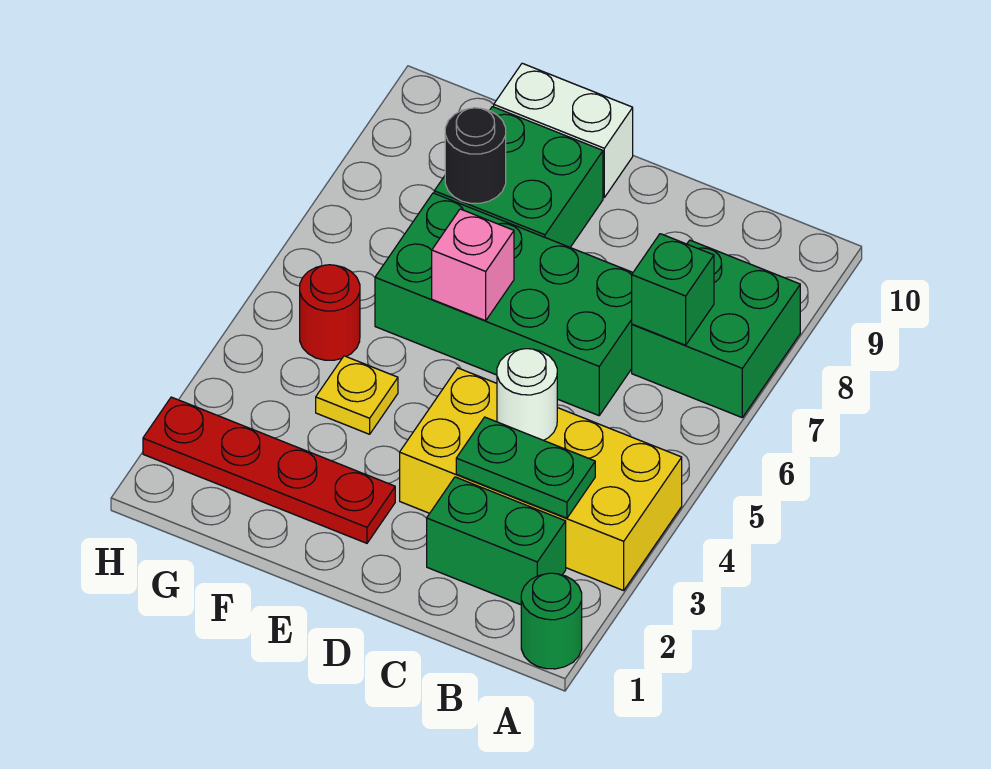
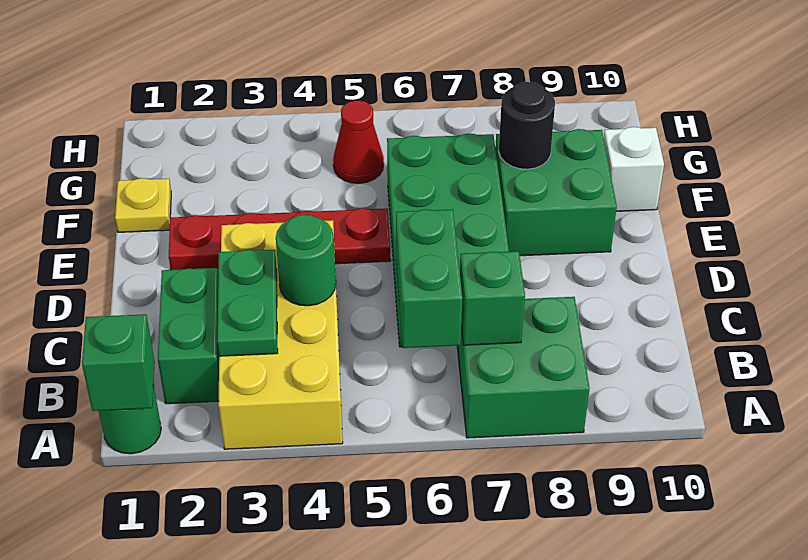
none -> green 1x1 brick [82,314,155,411]
none -> green 1x2 brick [396,209,462,348]
white 1x1 round brick [497,349,557,440] -> green 1x1 round brick [276,215,336,306]
red 1x4 plate [143,397,395,543] -> red 1x4 plate turned to [169,208,391,270]
pink 1x1 brick [432,209,514,321] -> none
white 1x2 brick [494,63,633,197] -> white 1x1 brick [604,127,664,211]
yellow 1x1 plate [316,356,398,434] -> yellow 1x1 plate moved to [115,178,171,232]
red 1x1 round brick [300,265,360,360] -> red 1x1 cone [333,100,384,183]

